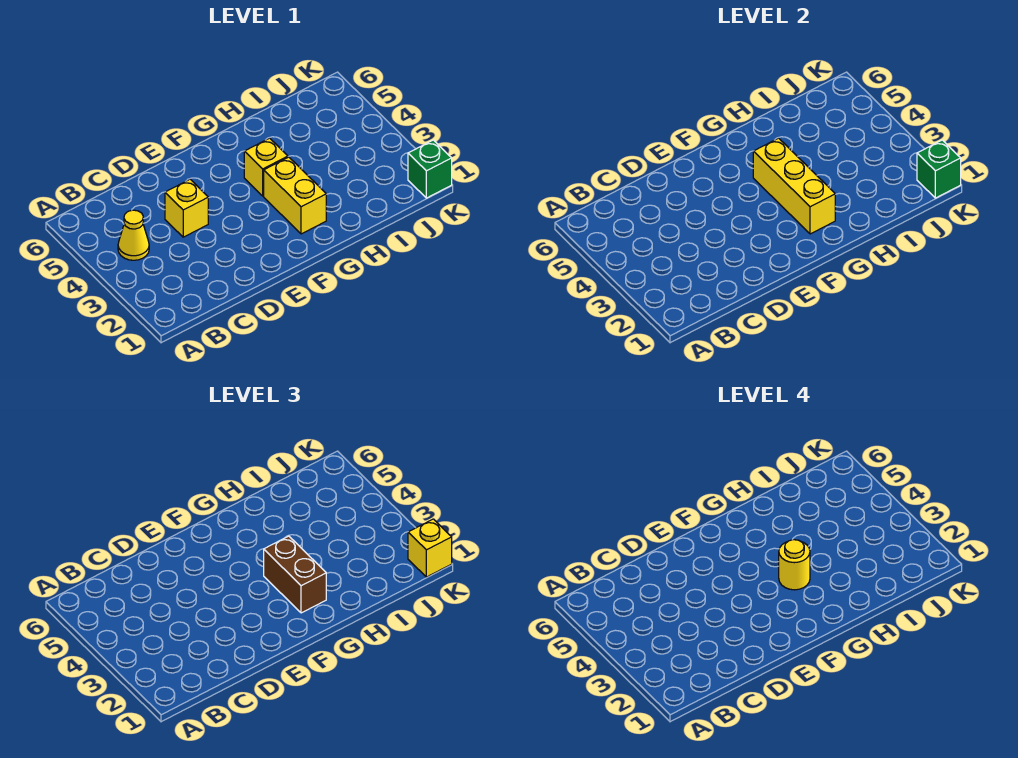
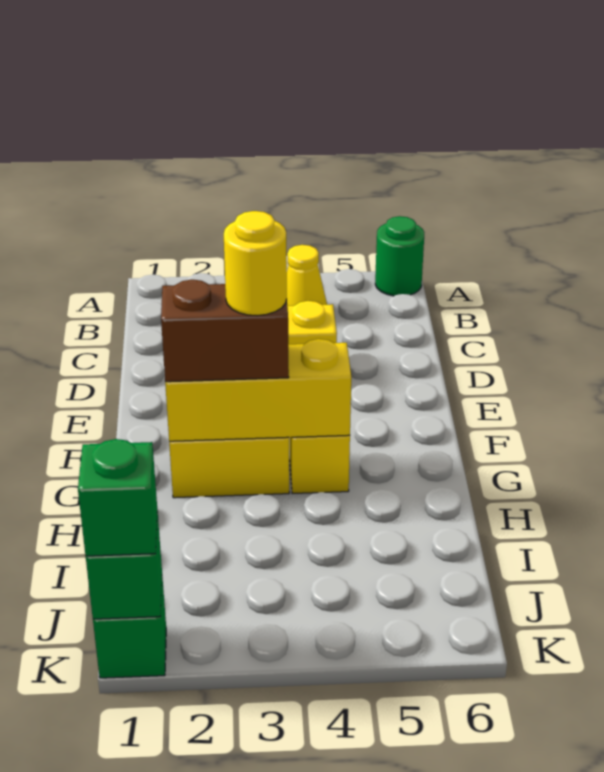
none -> green 1x1 round brick [375,216,424,296]
yellow 1x1 brick [408,519,452,577] -> green 1x1 brick [78,439,157,556]

